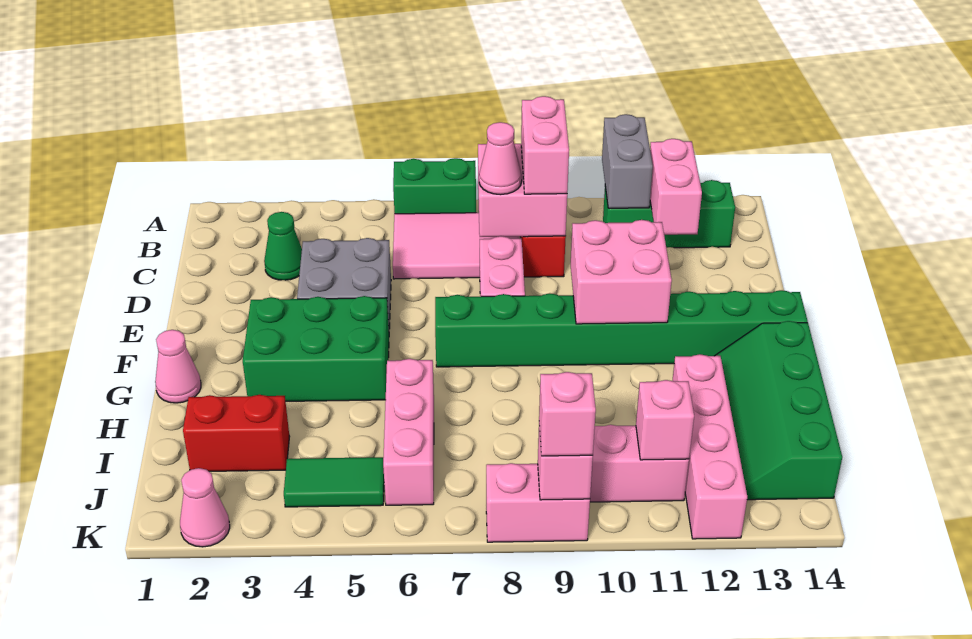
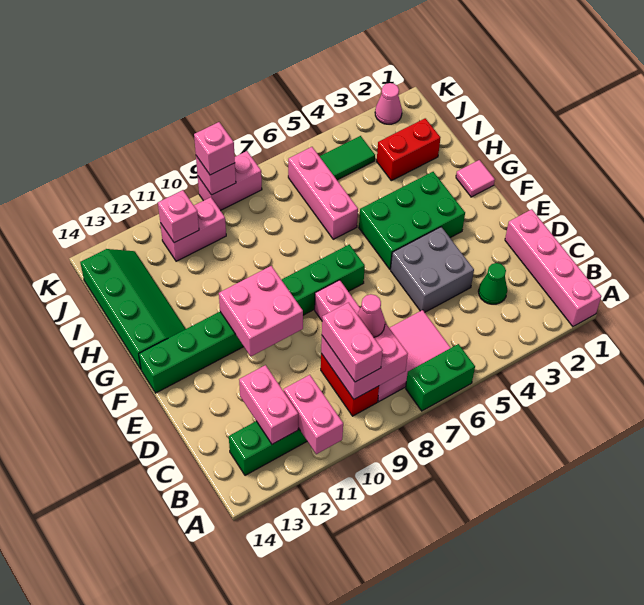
grey 1x2 brick [602,114,653,208] -> pink 1x2 brick [284,375,343,454]
pink 1x1 cone [155,330,201,403] -> pink 1x1 tile [456,160,495,197]
pink 1x4 brick [672,354,747,539] -> pink 1x4 brick moved to [505,209,601,327]

